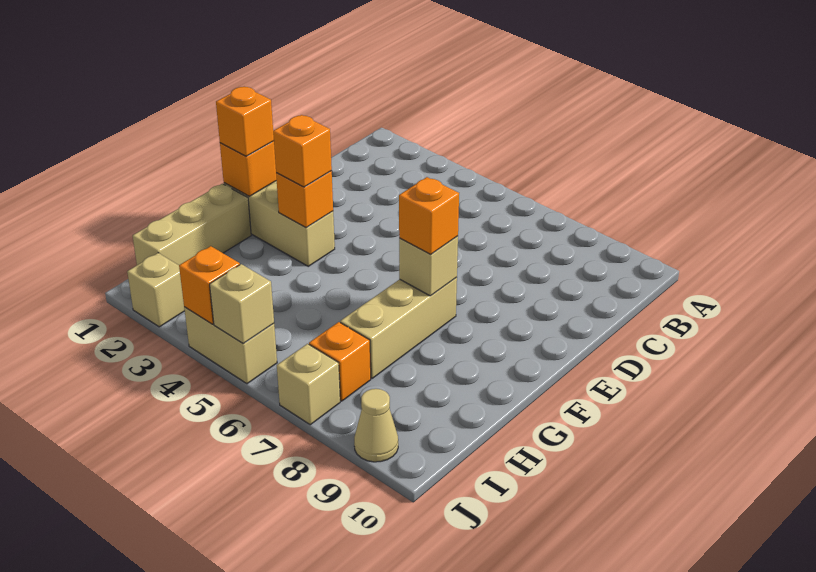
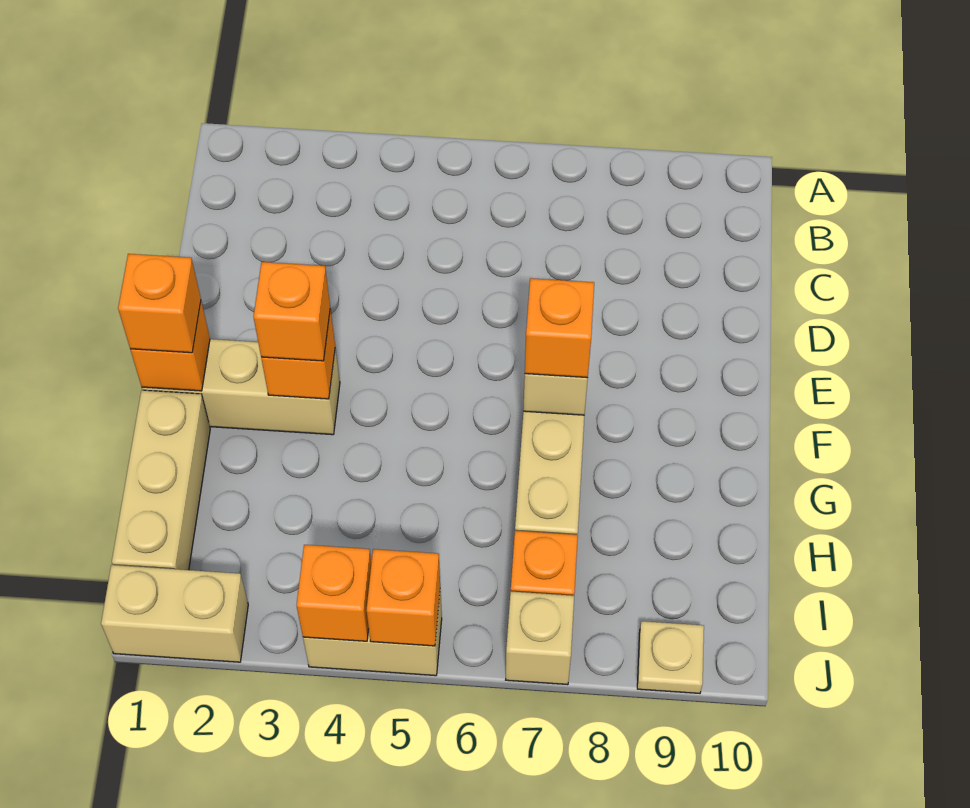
tan 1x1 brick [127,253,185,327] -> tan 1x2 brick [101,565,248,662]
tan 1x1 brick [210,264,274,344] -> orange 1x1 brick [366,549,440,646]
tan 1x1 cone [354,389,398,462] -> tan 1x1 plate [637,621,704,693]

